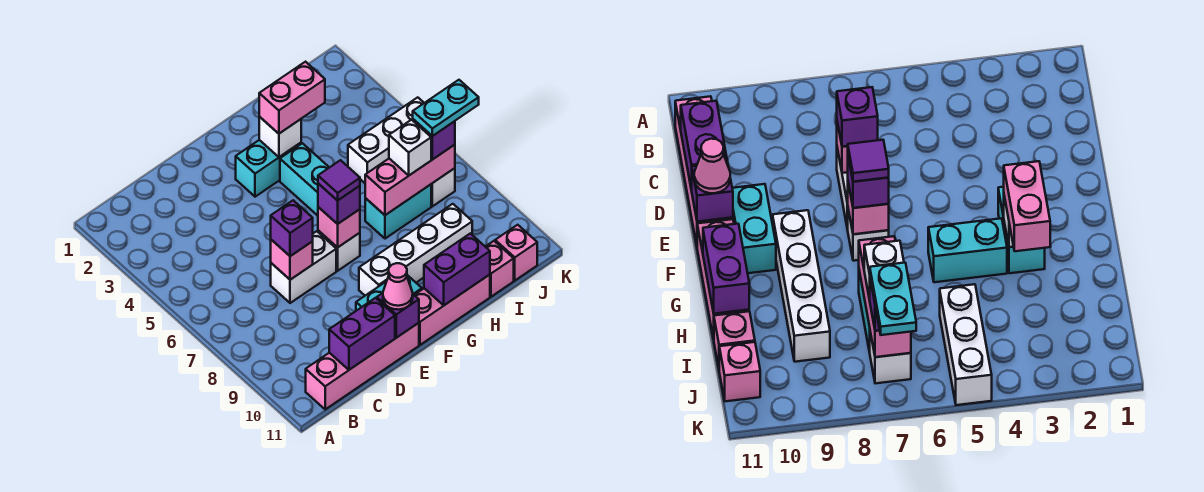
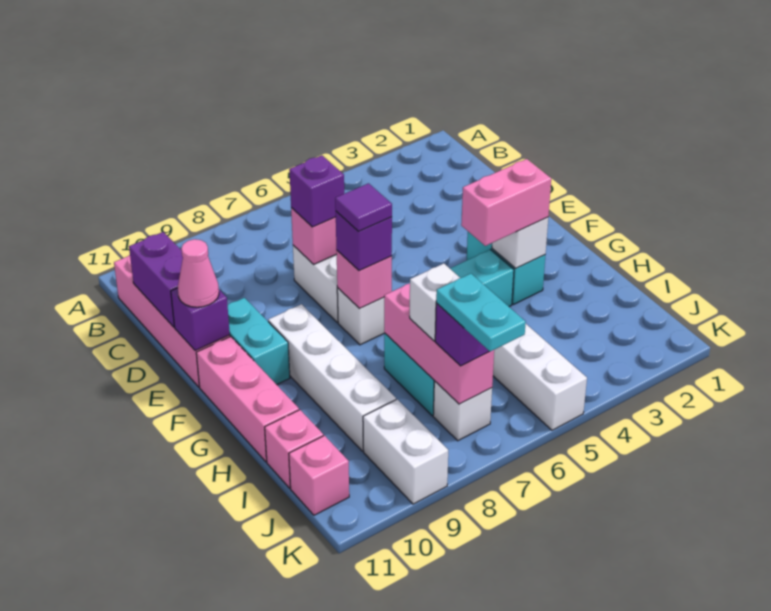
pink 1x2 brick [259,62,325,134] -> pink 1x2 brick turned to [461,159,551,246]
purple 1x2 brick [424,233,490,305] -> none
none -> white 1x2 brick [363,399,448,504]

